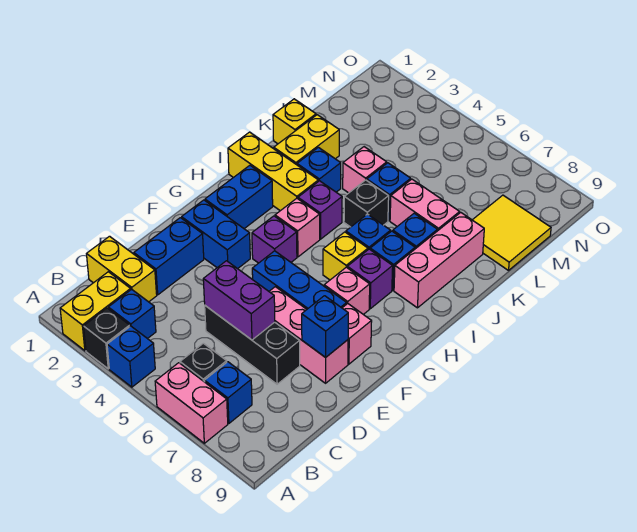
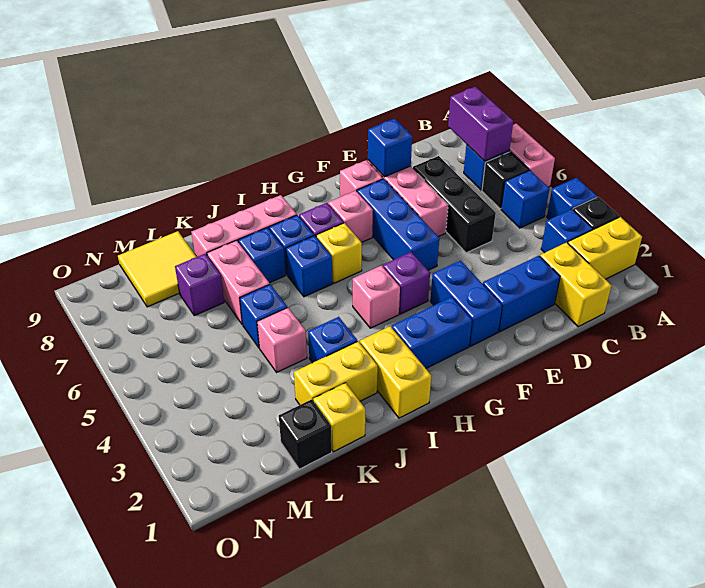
none -> blue 1x1 brick [501,170,549,228]
purple 1x2 brick [203,261,275,340] -> purple 1x2 brick moved to [448,87,513,161]
yellow 1x3 brick [228,132,318,211] -> yellow 1x2 brick [360,326,431,418]
purple 1x1 brick [298,181,342,239] -> purple 1x1 brick moved to [175,254,224,316]
black 1x1 brick [344,180,389,227] -> black 1x1 brick moved to [279,399,332,469]

